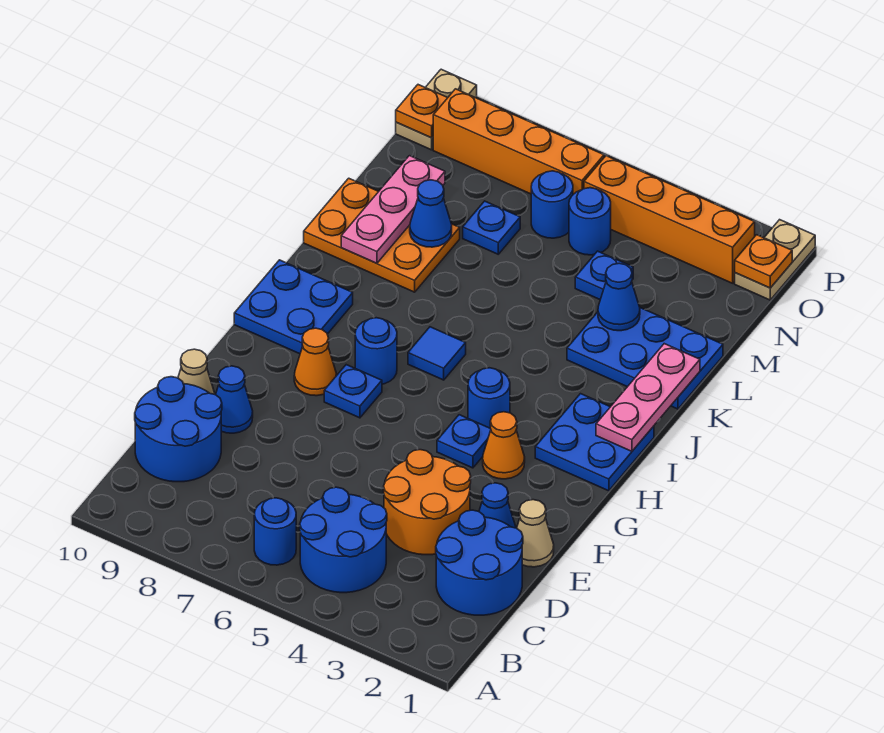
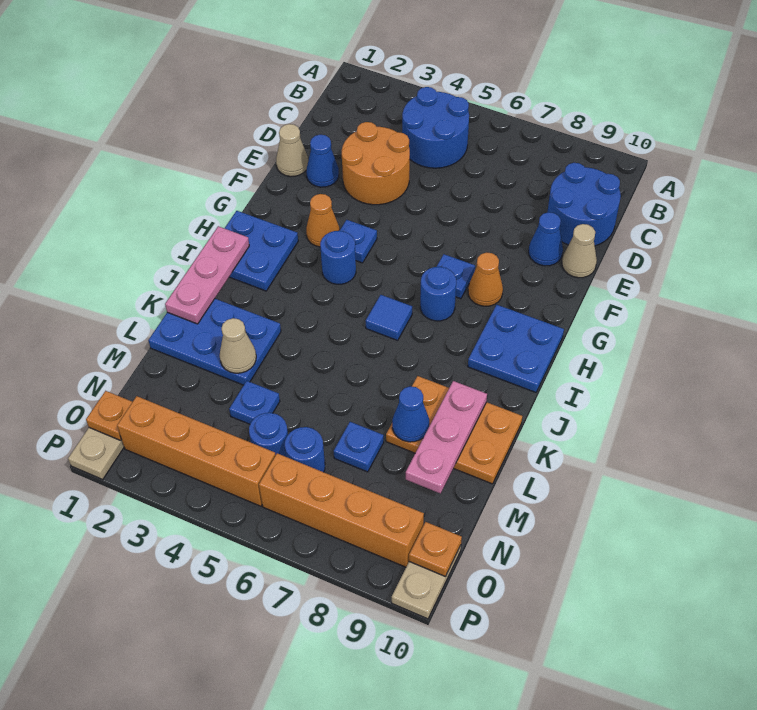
blue 1x1 round brick [254,498,296,565] -> none
blue 2x2 round brick [436,510,523,615] -> none
blue 1x1 cone [598,263,640,331] -> tan 1x1 cone [220,318,256,373]

